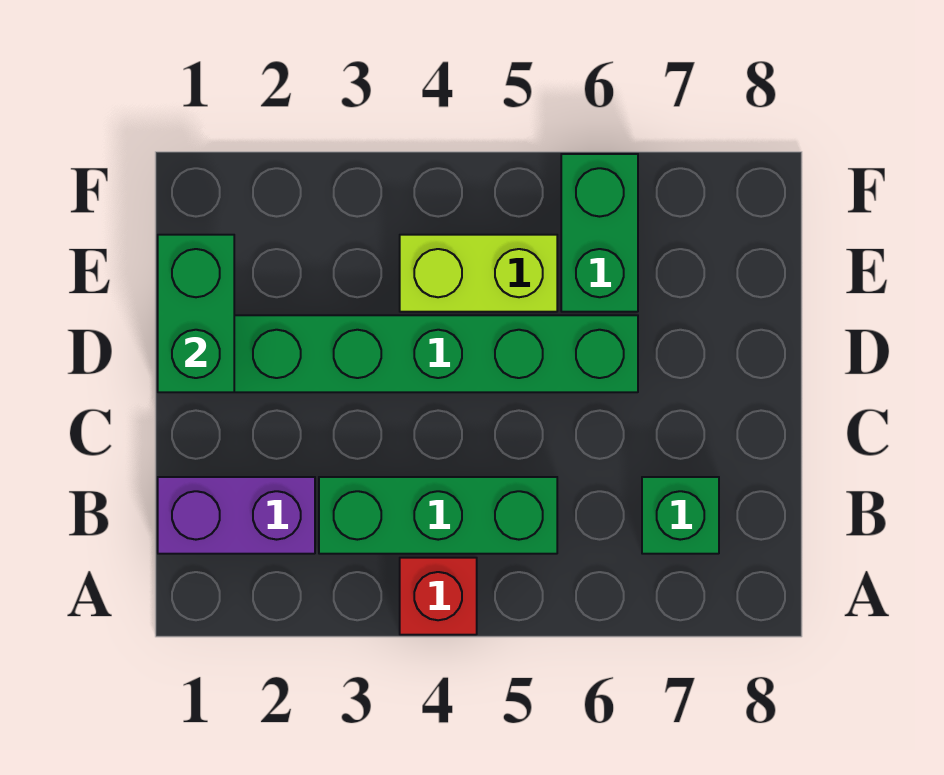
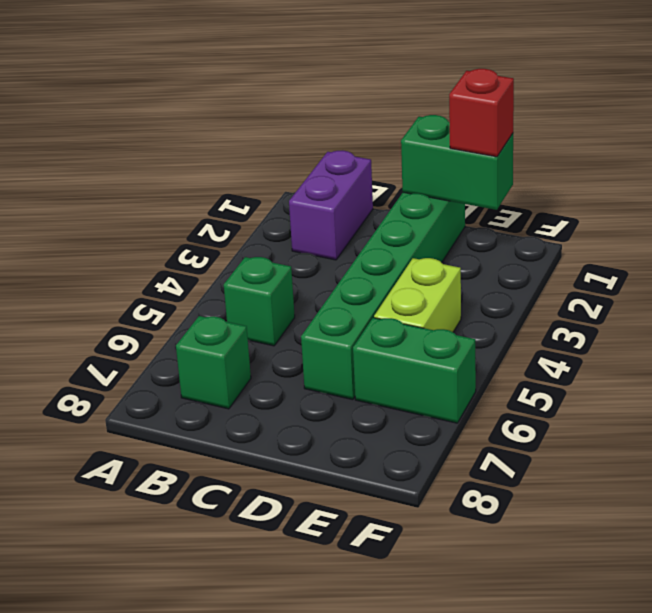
red 1x1 brick [400,558,477,635] -> red 1x1 brick moved to [449,69,514,157]
green 1x3 brick [319,477,557,554] -> green 1x1 brick [224,257,295,346]

